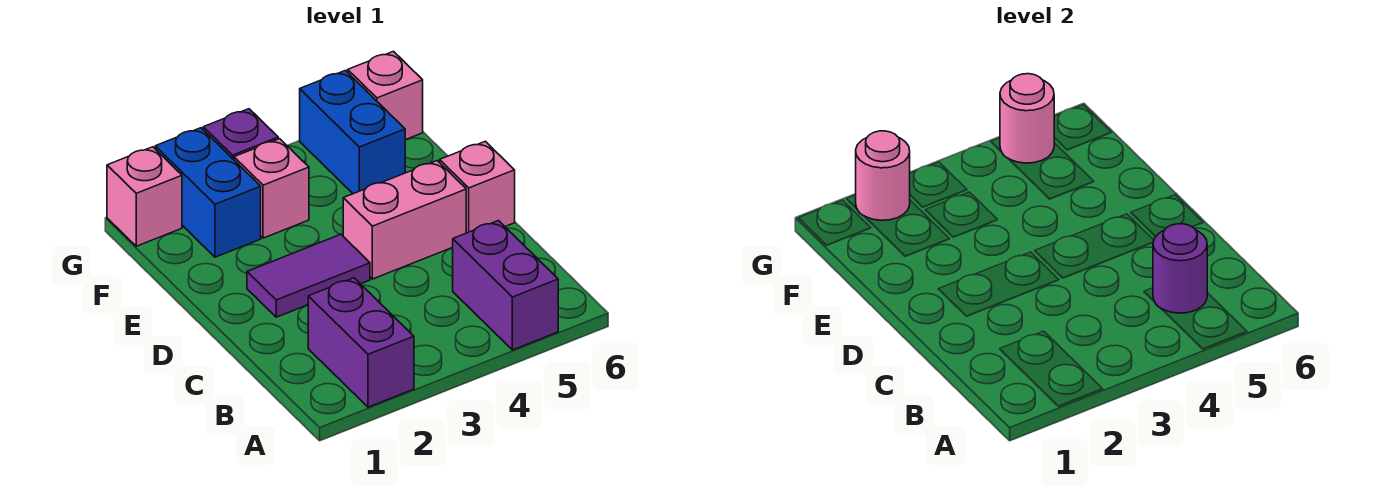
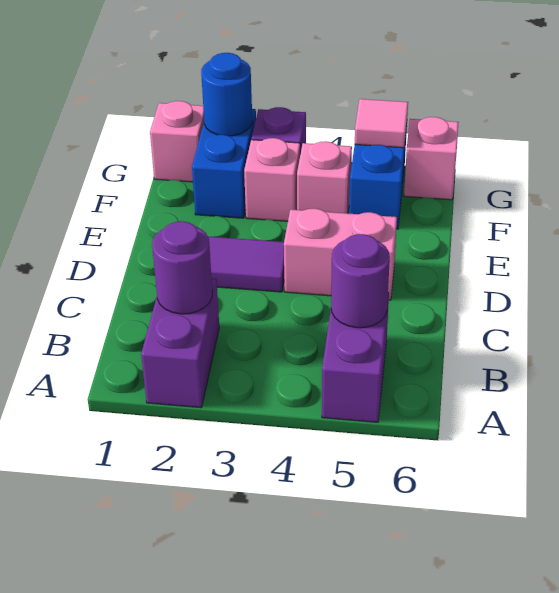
none -> purple 1x1 round brick [152,221,212,314]
pink 1x1 brick [440,141,515,233] -> pink 1x1 brick moved to [297,141,352,213]
pink 1x1 round brick [856,131,910,220] -> blue 1x1 round brick [201,53,252,136]
pink 1x1 round brick [1000,74,1054,163] -> pink 1x1 tile [355,99,408,148]

